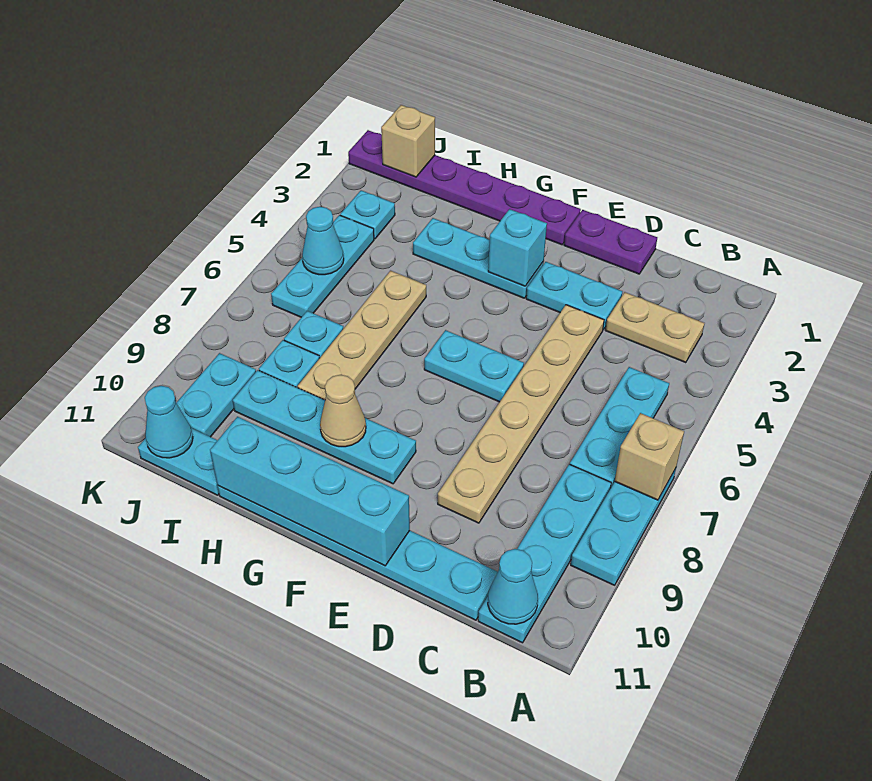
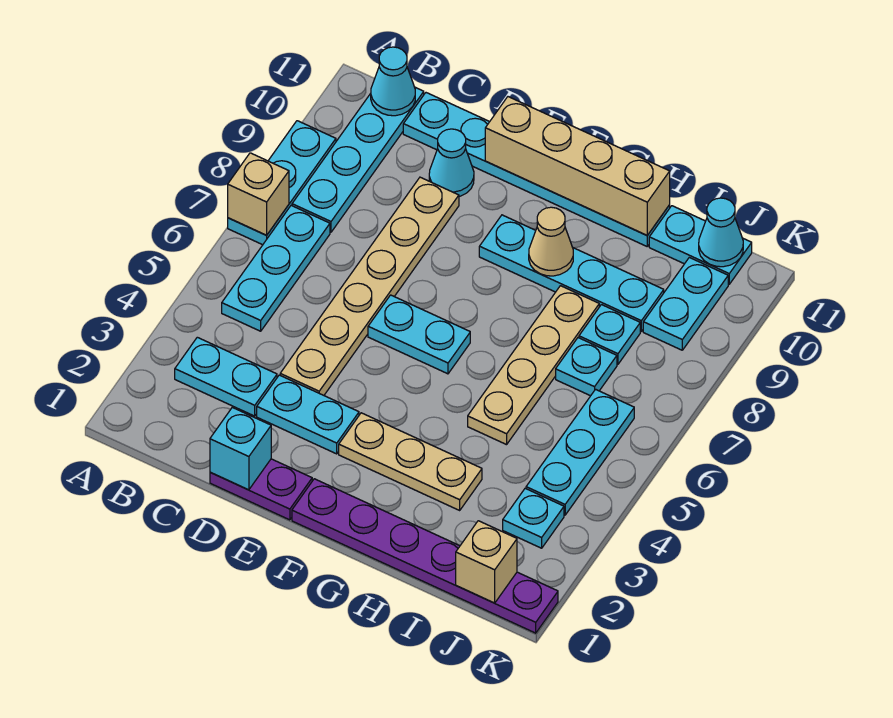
tan 1x2 plate [606,292,704,363] -> cyan 1x2 plate [175,337,277,416]
cyan 1x4 brick [210,417,410,566] -> tan 1x4 brick [485,97,670,235]
cyan 1x3 plate [413,218,544,298] -> tan 1x3 plate [339,413,482,510]
cyan 1x1 brick [488,209,547,286] -> cyan 1x1 brick moved to [210,407,271,490]
cyan 1x1 cone [302,207,344,275] -> cyan 1x1 cone moved to [429,129,474,196]

